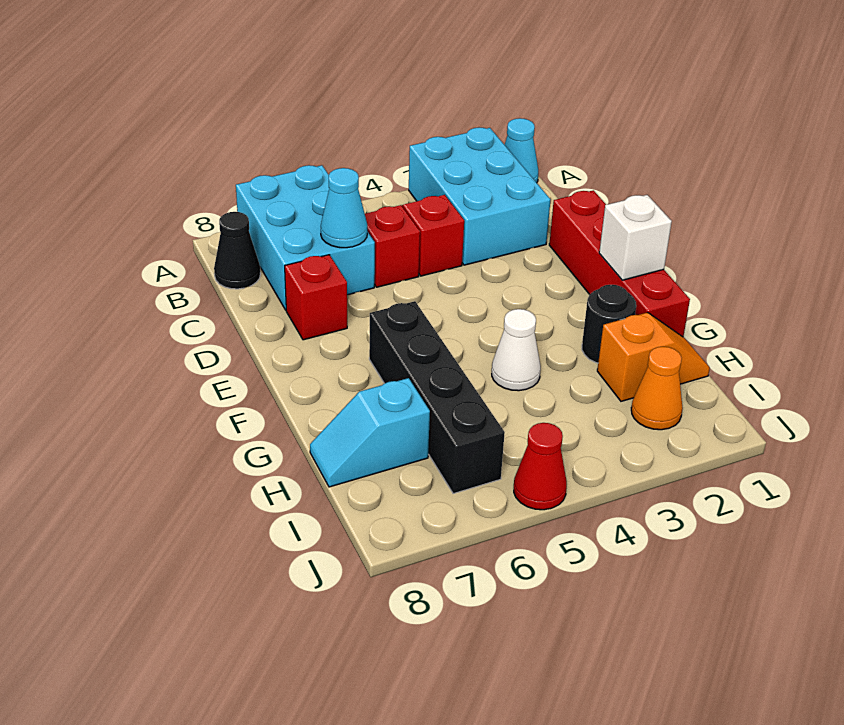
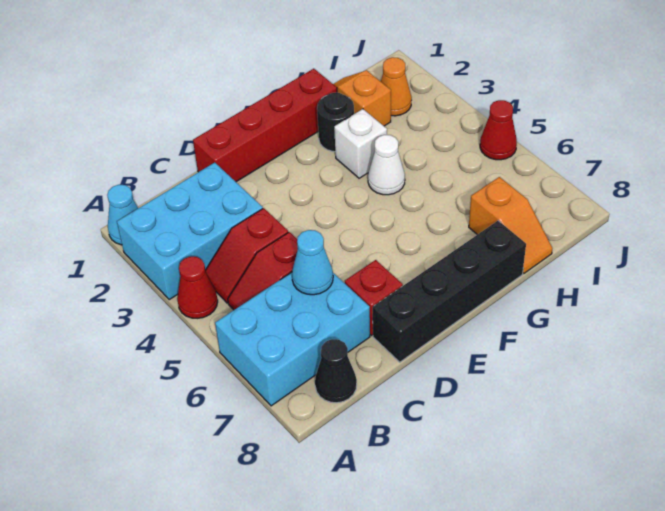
none -> red 1x1 cone [177,257,218,318]
white 1x1 brick [599,195,672,280] -> white 1x1 brick moved to [334,109,387,178]
black 1x4 brick [369,301,505,494] -> black 1x4 brick moved to [373,221,526,362]
cyan 1x2 slope [310,378,430,487] -> orange 1x2 slope [469,177,552,274]

